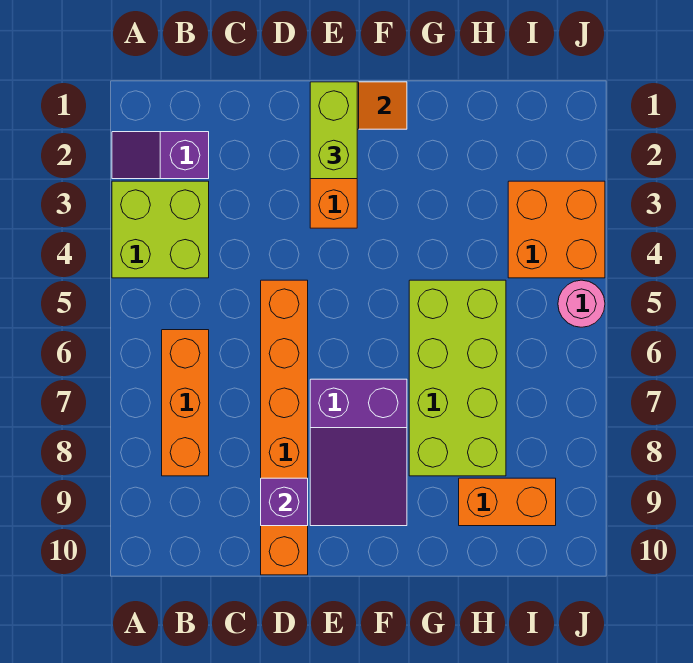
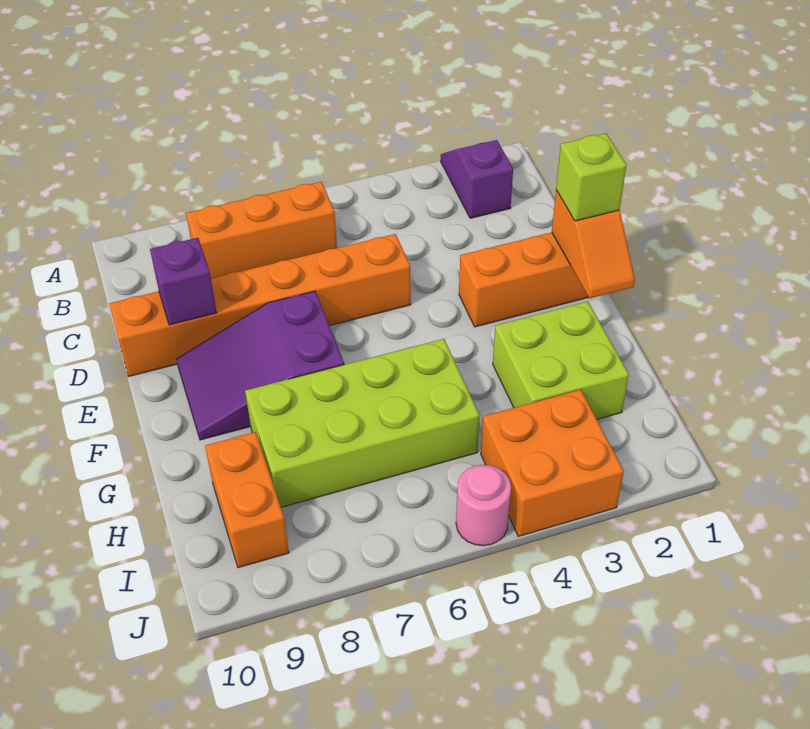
lime 2x2 brick [112,181,209,278] -> lime 2x2 brick moved to [493,301,629,419]
lime 1x2 brick [310,82,357,179] -> lime 1x1 brick [556,133,627,221]

